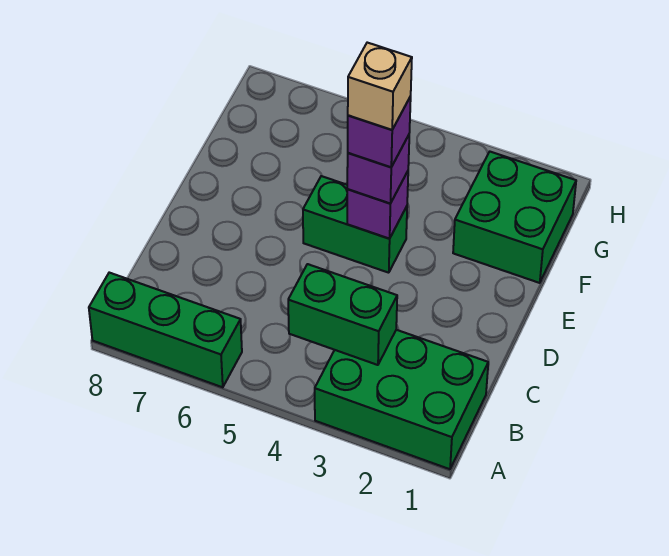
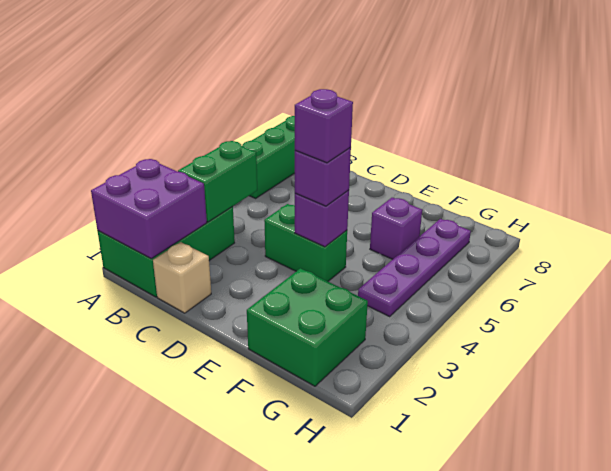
none -> purple 2x2 brick [91,159,207,258]
green 1x2 brick [303,176,407,273] -> green 1x2 brick turned to [264,204,347,281]
tan 1x1 brick [348,43,412,130] -> tan 1x1 brick moved to [153,242,211,313]
none -> purple 1x1 brick [370,198,422,259]
none -> purple 1x4 plate [358,219,471,316]

